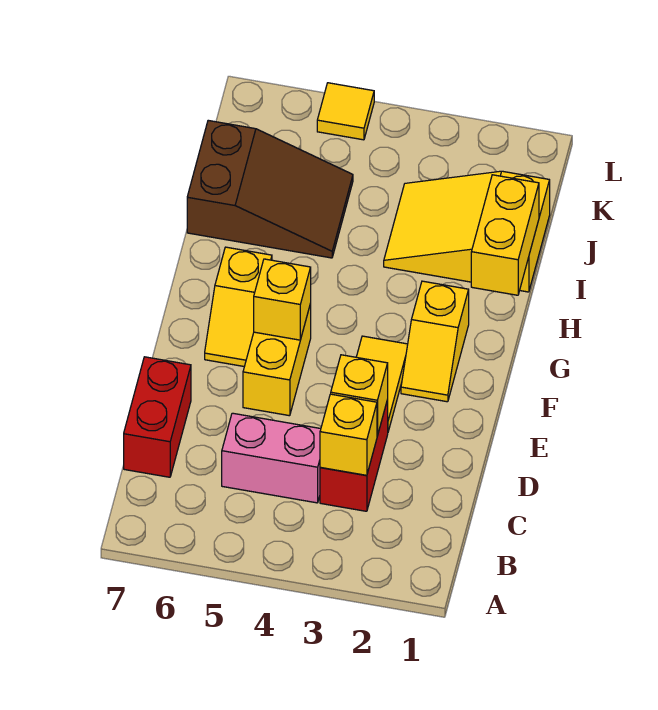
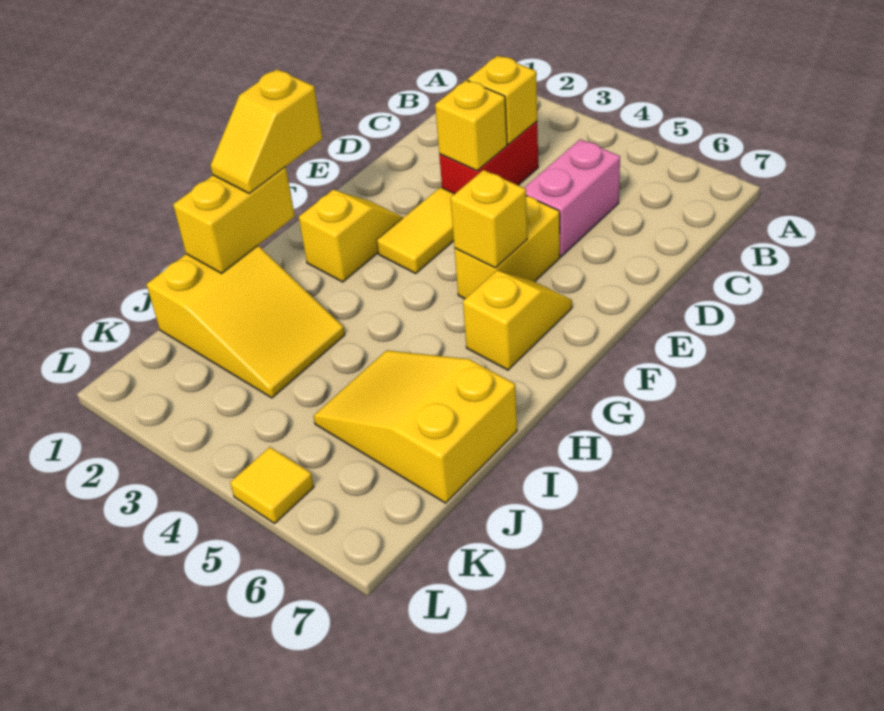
pink 1x2 brick [222,413,321,503] -> pink 1x2 brick turned to [524,139,620,256]
red 1x2 brick [124,357,191,477] -> none
none -> yellow 1x2 slope [211,69,322,193]
brown 2x3 slope [187,120,353,258] -> yellow 2x3 slope [313,350,517,503]

